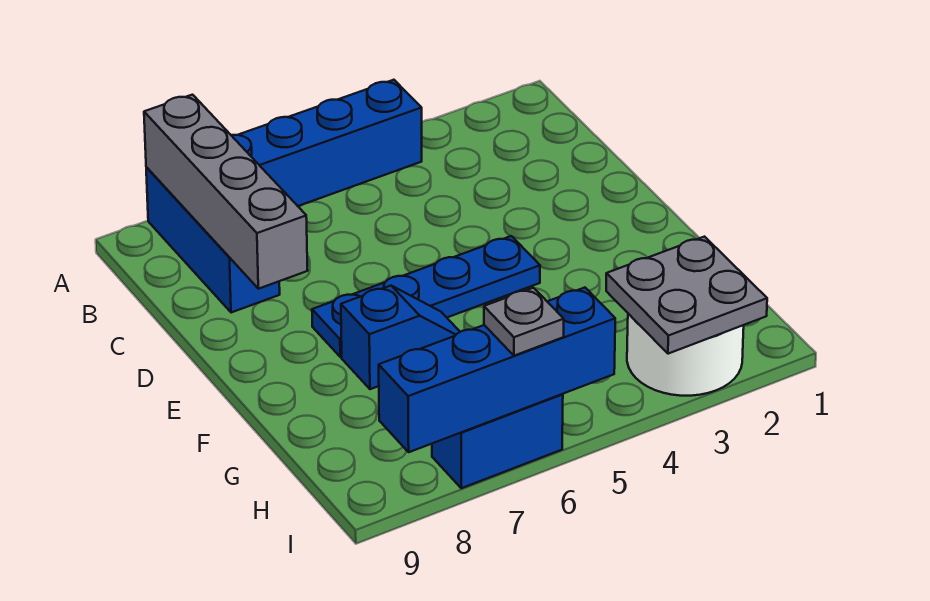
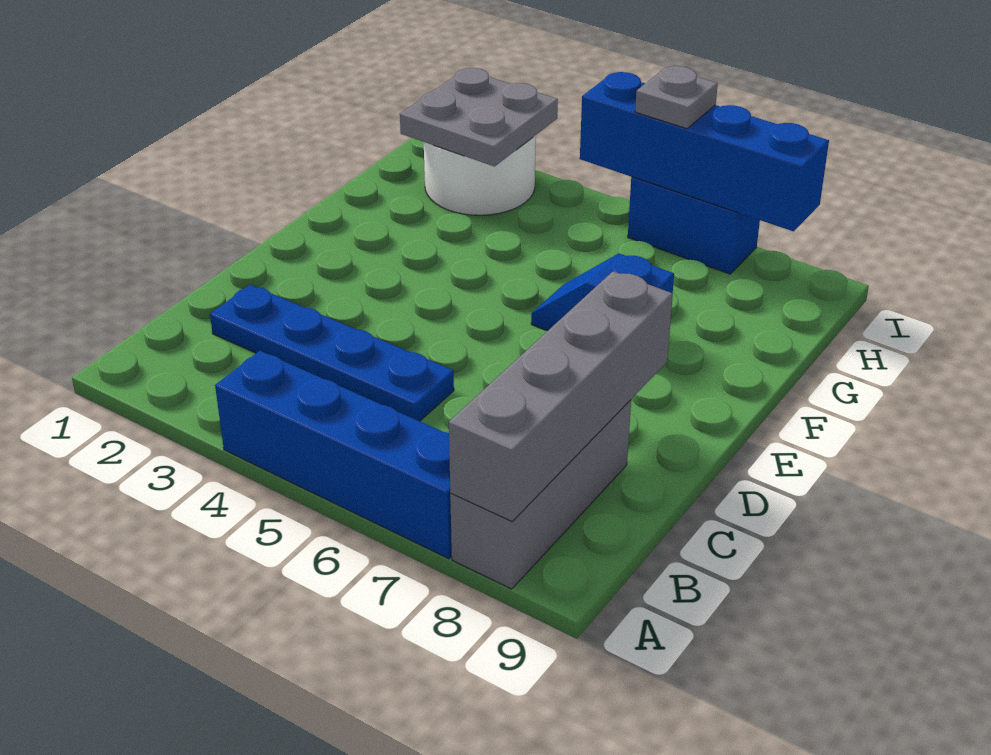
blue 1x3 brick [146,167,280,313] -> grey 1x3 brick [450,400,631,589]
blue 1x4 plate [312,236,540,357] -> blue 1x4 plate moved to [210,285,454,421]

